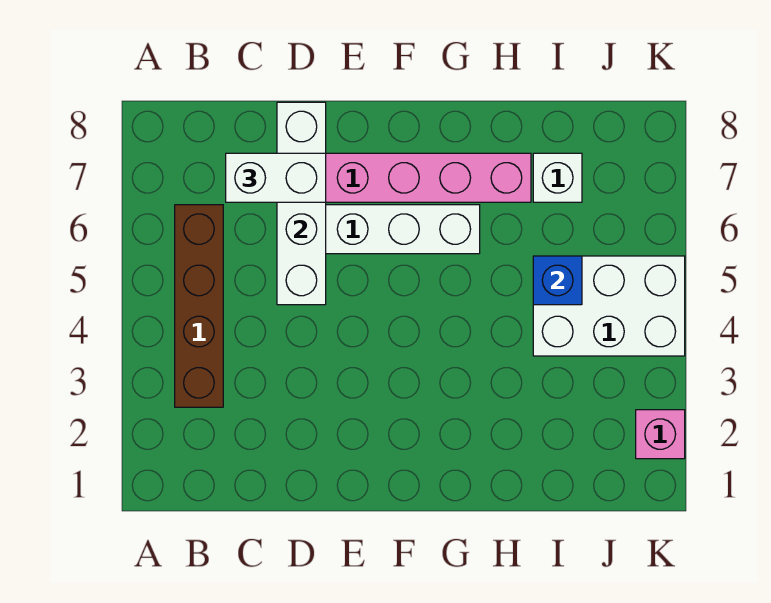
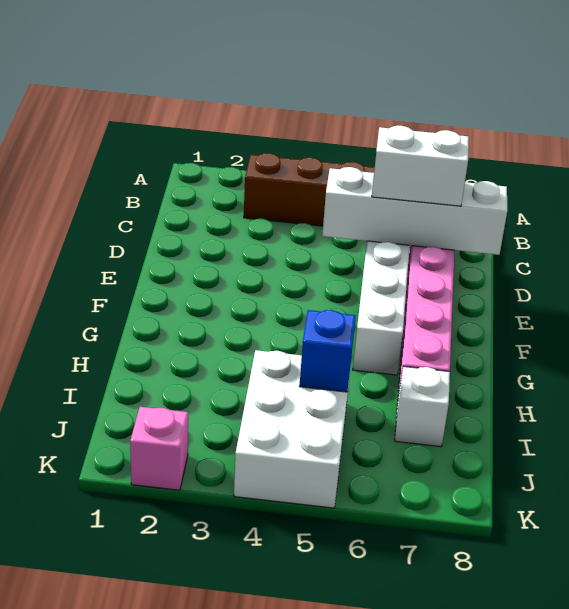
white 1x2 brick [226,153,326,202] -> white 1x2 brick turned to [372,126,469,206]

